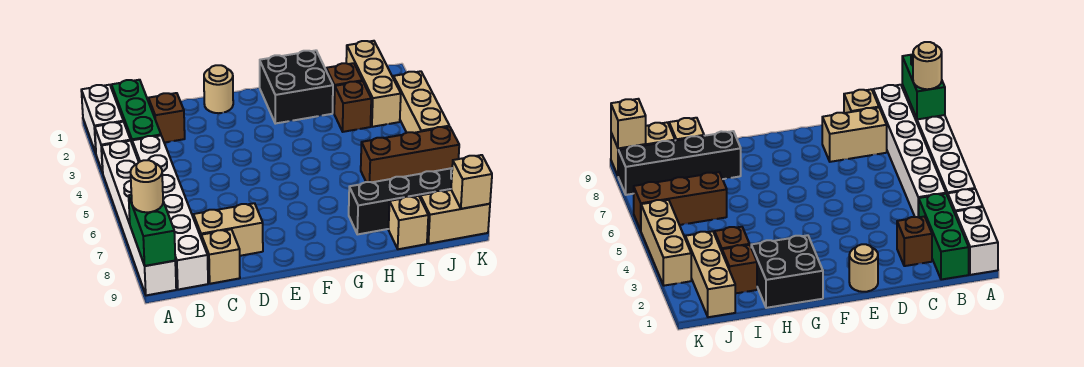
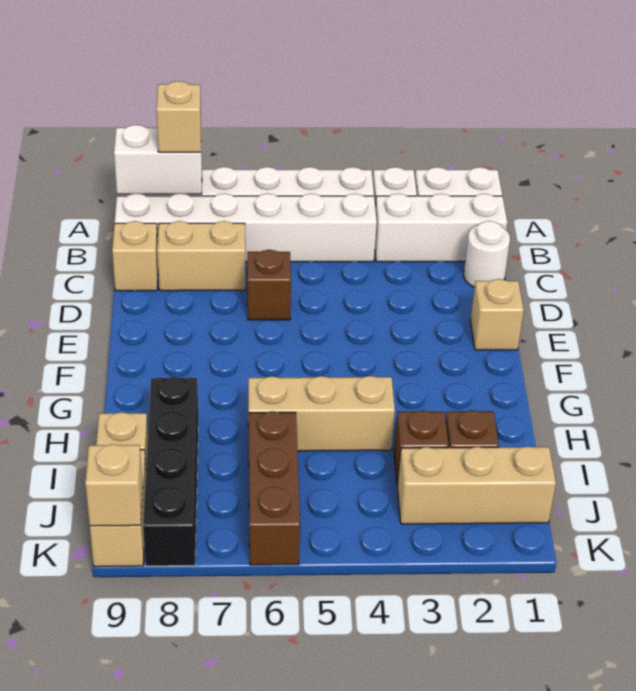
green 1x2 brick [129,195,175,266] -> white 1x2 brick [114,125,202,194]
tan 1x1 round brick [130,160,163,212] -> tan 1x1 brick [156,81,201,152]
green 1x3 brick [111,80,161,143] -> white 1x3 brick [375,194,507,262]
none -> white 1x1 round brick [464,221,510,287]
brown 1x1 brick [148,93,185,143] -> brown 1x1 brick moved to [247,250,291,320]
tan 1x2 brick [193,203,263,256] -> tan 1x2 brick turned to [157,221,245,291]
tan 1x1 round brick [204,65,233,113] -> tan 1x1 brick [470,279,524,350]
black 2x2 brick [260,50,333,124] -> none
tan 1x3 brick [393,71,449,133] -> tan 1x3 brick moved to [248,376,395,451]

